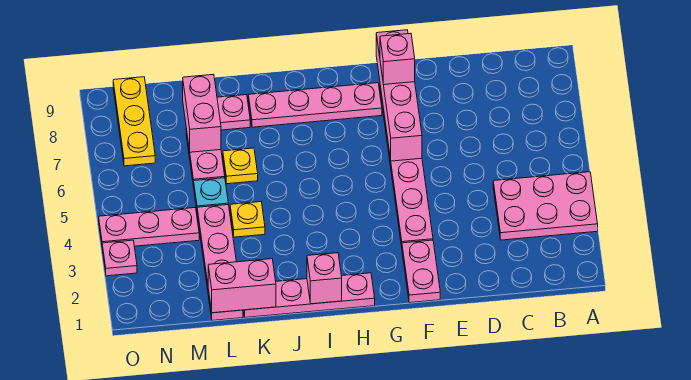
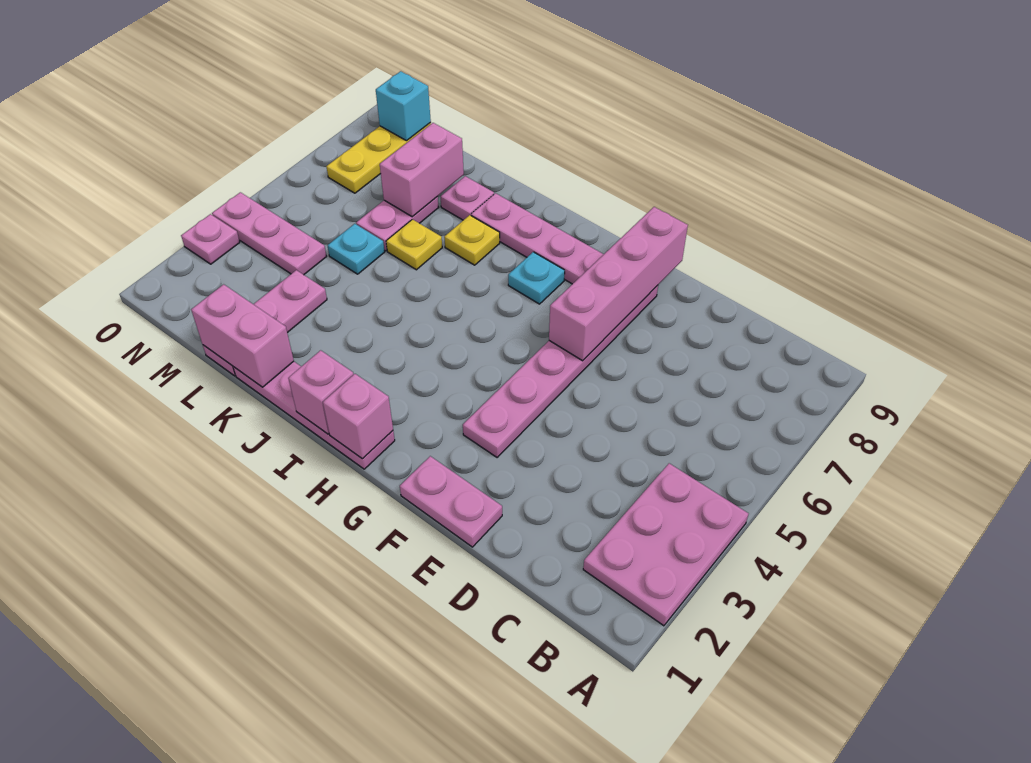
pink 2x3 plate [493,172,598,240] -> pink 2x3 plate turned to [583,463,749,626]
pink 1x2 plate [402,240,440,303] -> pink 1x2 plate turned to [400,456,502,547]
pink 1x1 brick [380,33,415,85] -> pink 1x1 brick moved to [323,374,393,459]
none -> cyan 1x1 plate [508,252,565,304]
yellow 1x1 plate [230,202,265,237] -> yellow 1x1 plate moved to [444,215,500,265]
pink 1x4 plate [197,205,243,320] -> pink 1x3 plate [203,270,327,376]
none -> cyan 1x1 brick [376,71,431,141]

